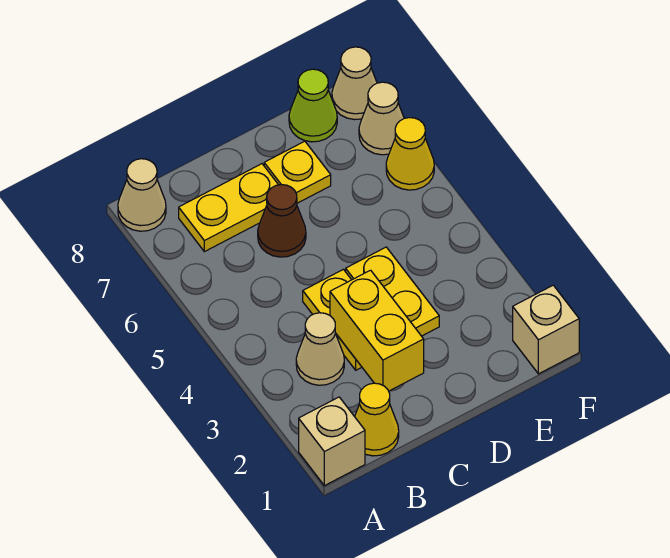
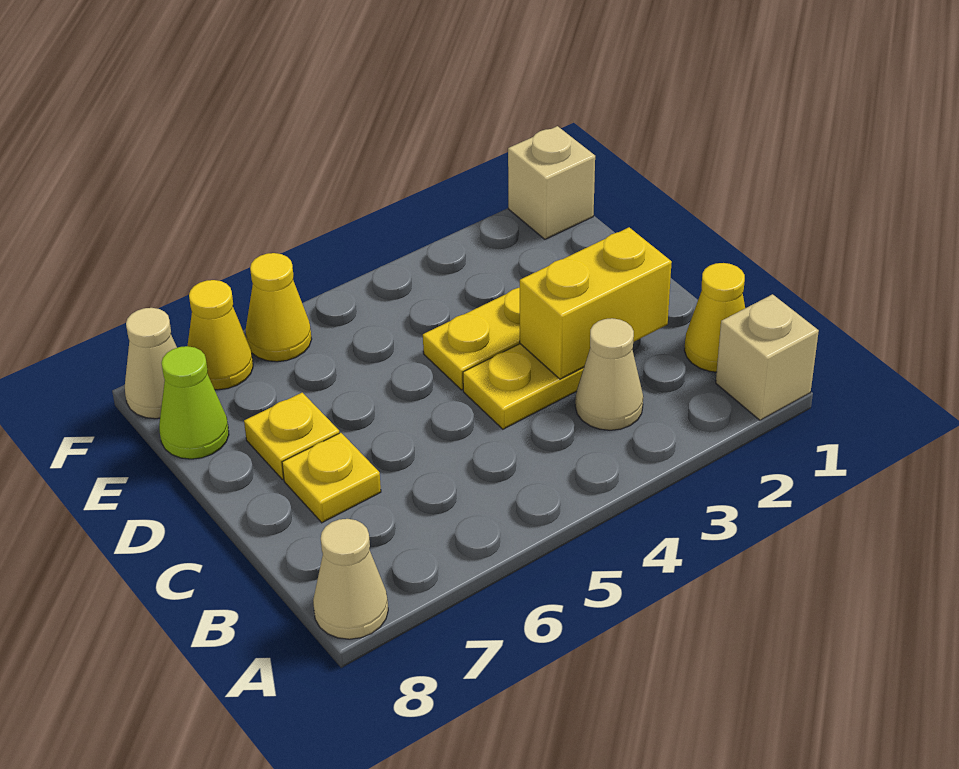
yellow 1x2 plate [179,164,278,252] -> yellow 1x1 plate [282,433,381,523]
brown 1x1 cone [258,185,306,257] -> none
tan 1x1 cone [359,82,404,155] -> yellow 1x1 cone [188,280,253,390]

